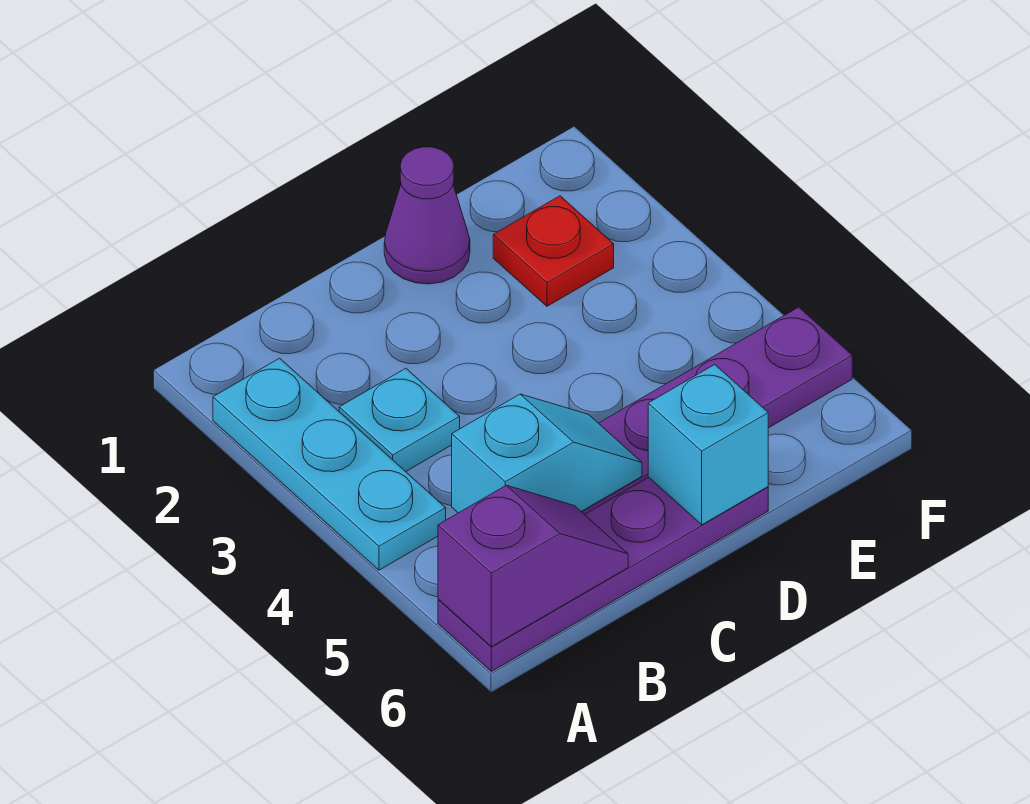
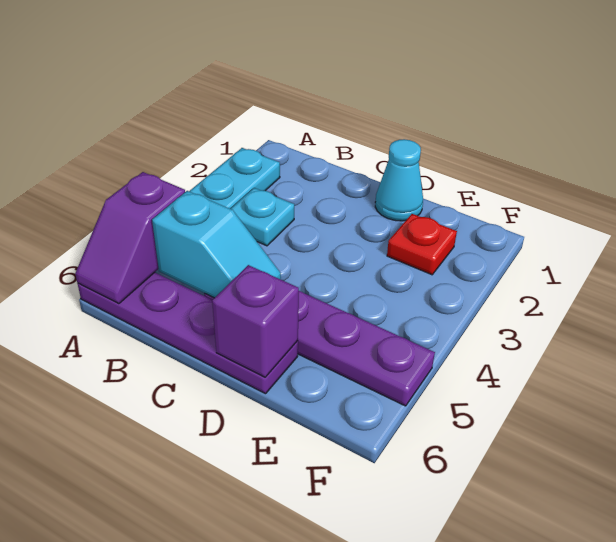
purple 1x2 slope [438,485,628,647] -> purple 1x2 slope turned to [75,172,185,304]
purple 1x1 cone [384,147,470,284] -> cyan 1x1 cone [375,139,423,221]
cyan 1x1 brick [648,365,768,525] -> purple 1x1 brick [212,265,299,377]

